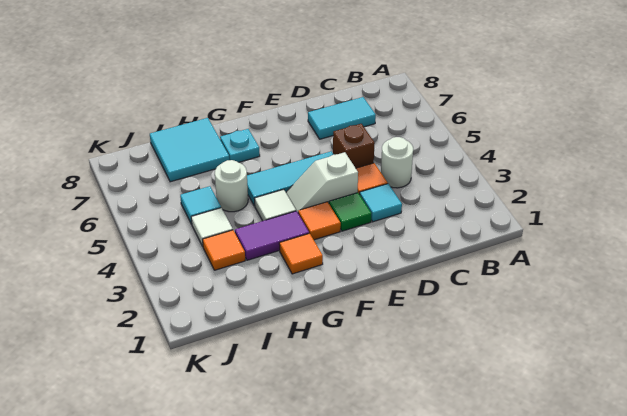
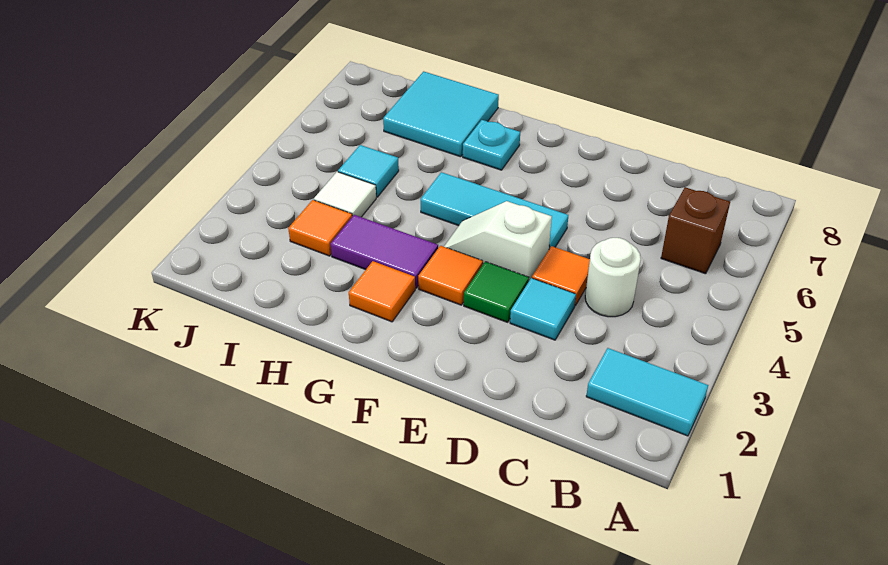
cyan 1x2 tile [308,97,376,139] -> cyan 1x2 tile moved to [586,348,708,436]
brown 1x1 brick [333,124,375,168] -> brown 1x1 brick moved to [661,187,730,274]
white 1x1 tile [255,189,296,221] -> none
white 1x1 round brick [215,160,248,212] -> none

